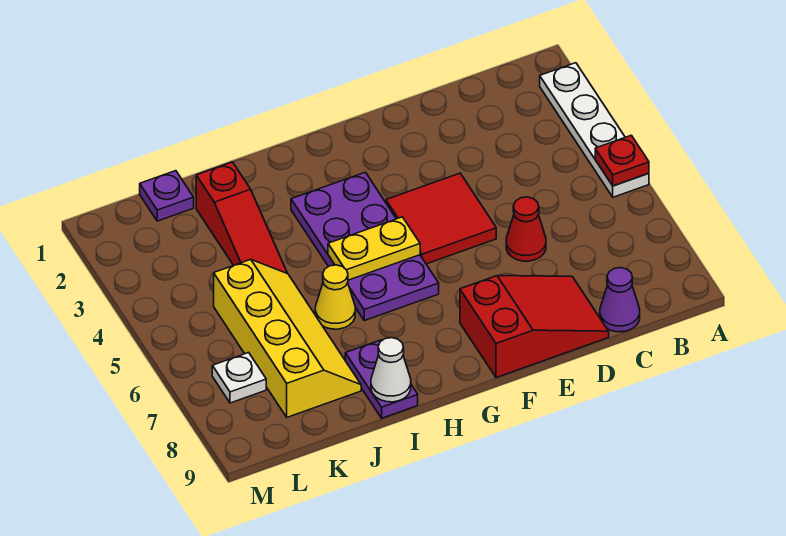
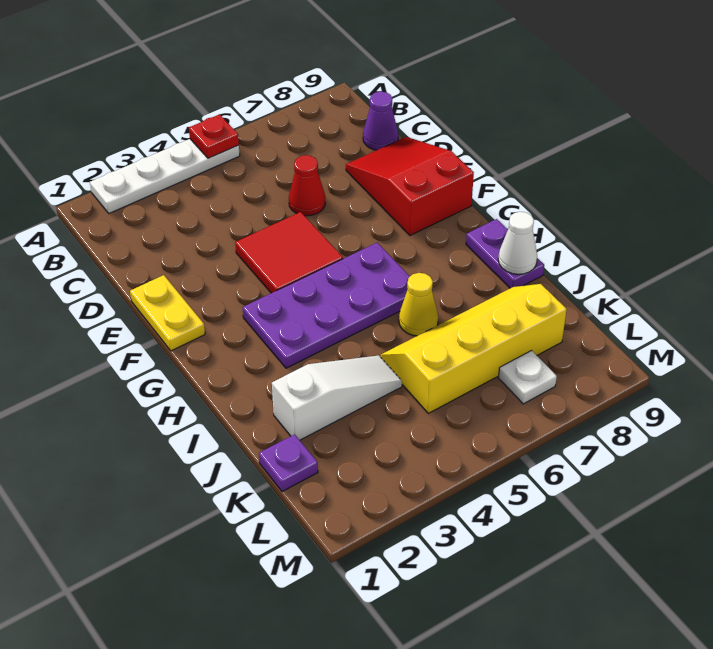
yellow 1x2 plate [328,217,420,280] -> yellow 1x2 plate moved to [130,275,205,351]
purple 1x2 plate [345,340,418,418] -> purple 1x2 plate turned to [466,219,544,288]
red 1x3 slope [196,162,287,273] -> white 1x3 slope [272,355,402,440]

